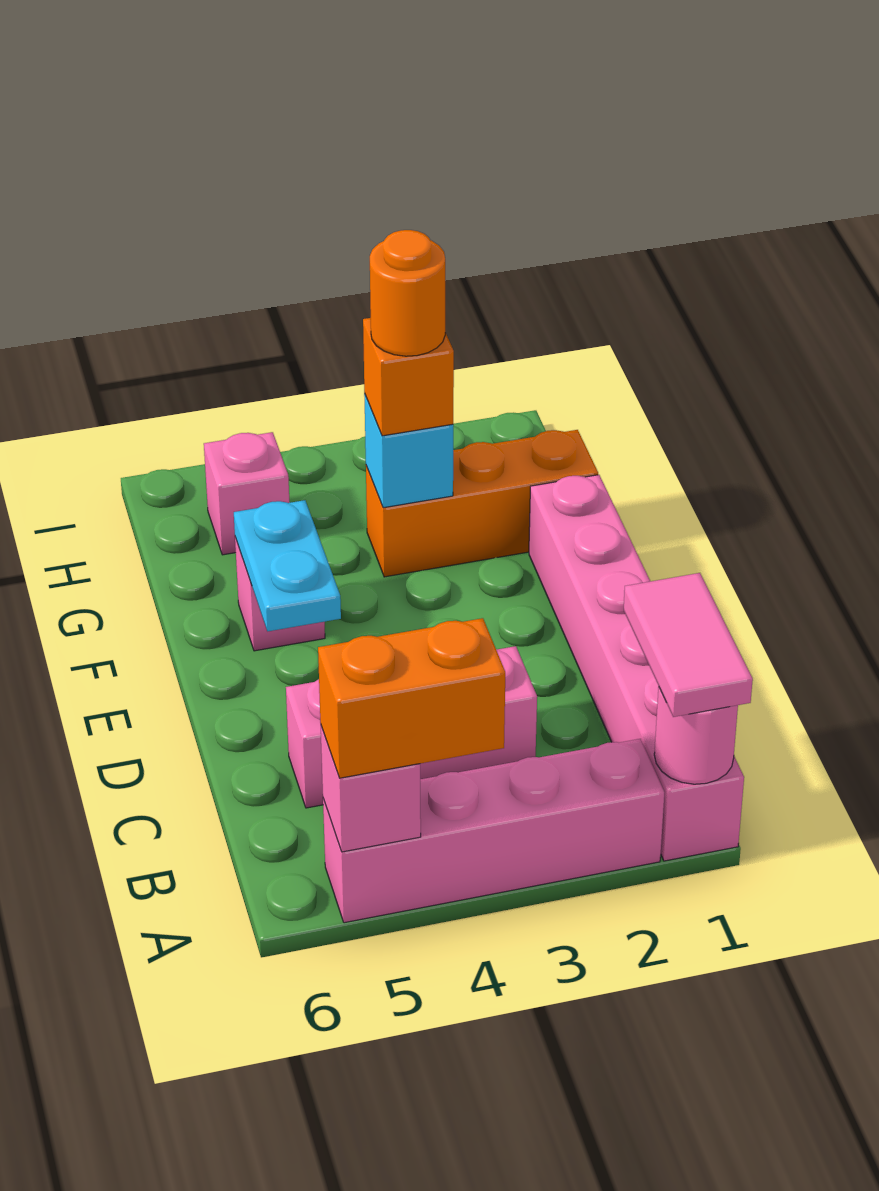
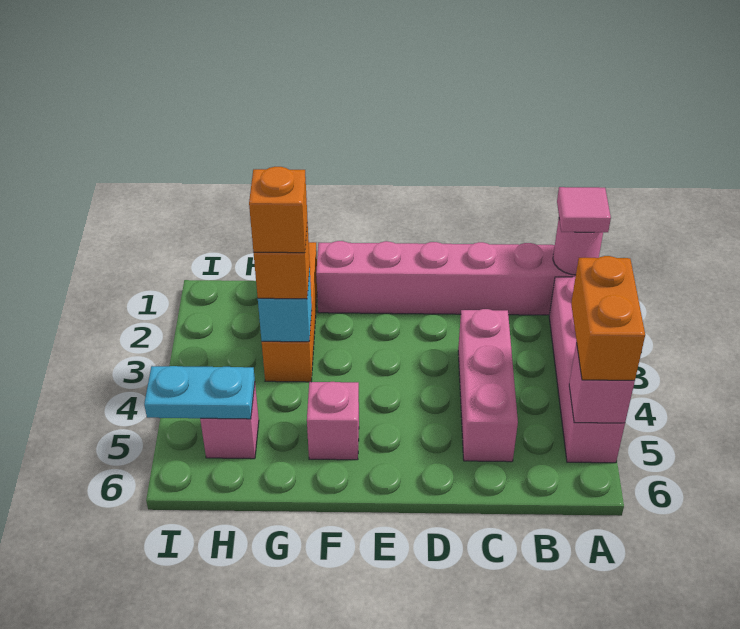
pink 1x2 tile [624,573,753,717] -> pink 1x1 tile [557,187,611,232]
cyan 1x2 plate [234,500,341,631] -> cyan 1x2 plate moved to [144,366,255,419]
orange 1x1 round brick [370,230,445,356] -> orange 1x1 brick [249,167,307,253]

